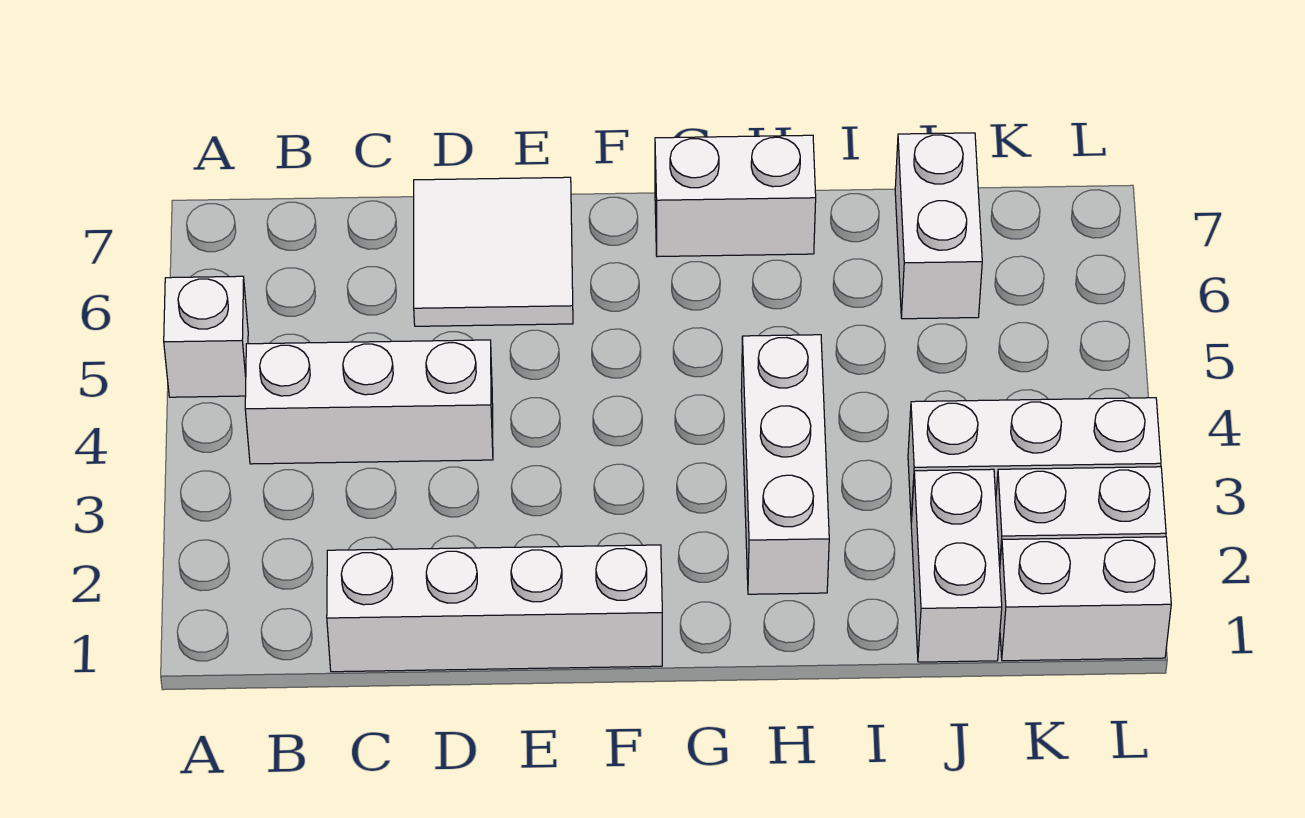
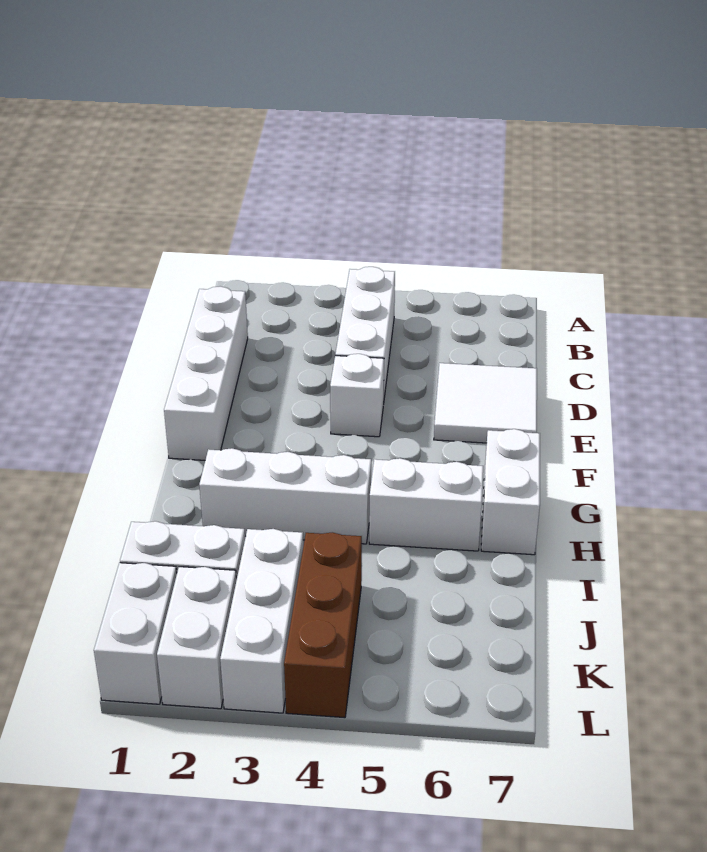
white 1x1 brick [164,276,248,397] -> white 1x1 brick moved to [330,354,384,437]
none -> brown 1x3 brick [284,532,362,718]
white 1x2 brick [895,133,982,319] -> white 1x2 brick moved to [369,458,483,551]

